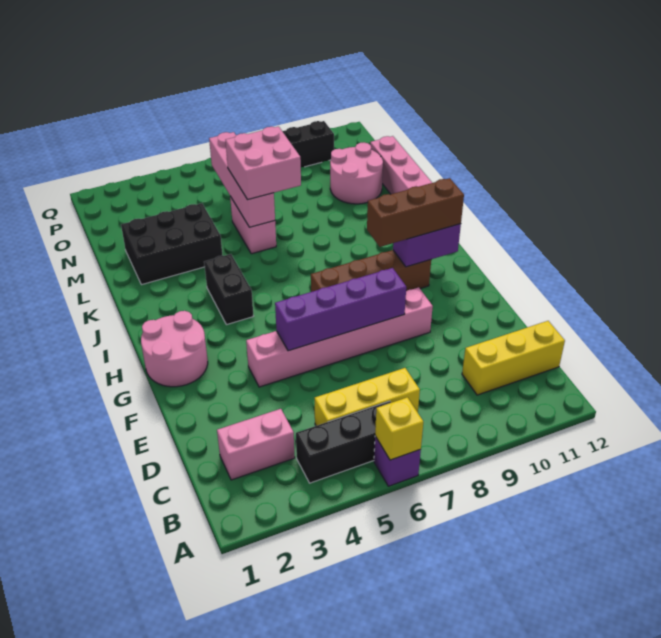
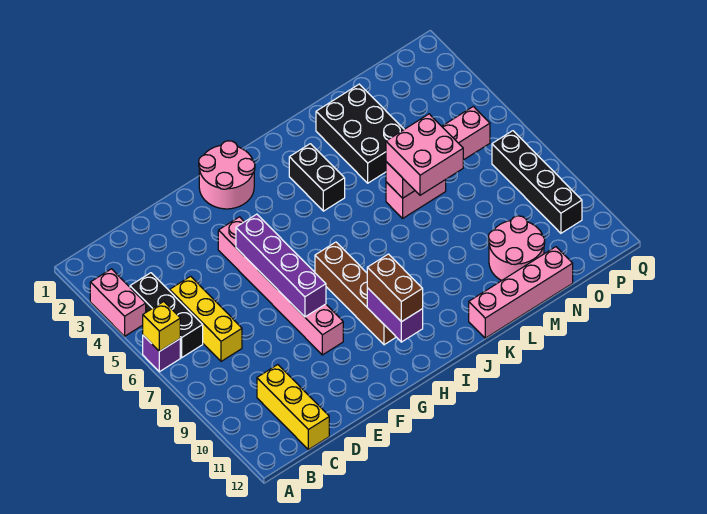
pink 1x2 brick [217,409,295,480] -> pink 1x2 brick moved to [90,269,146,336]
brown 1x3 brick [367,178,464,247] -> brown 1x2 brick [367,254,423,322]
black 1x2 brick [204,254,253,325] -> black 1x2 brick turned to [289,144,345,211]

